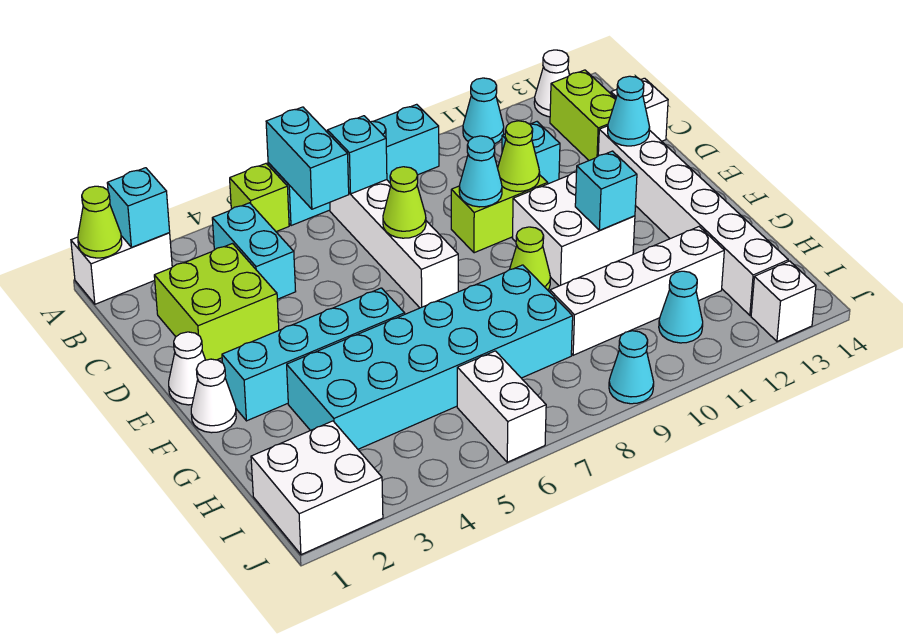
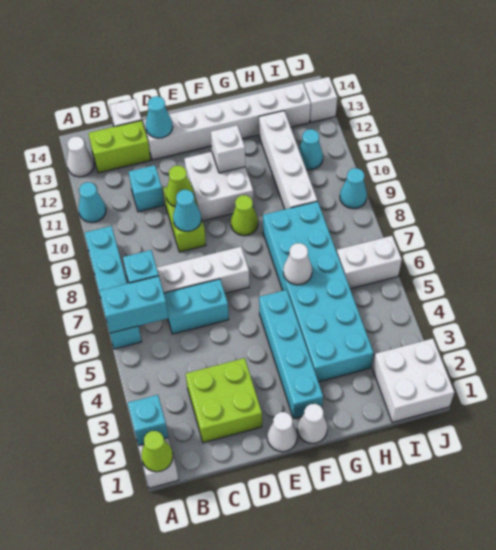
lime 1x1 brick [230,164,289,232] -> none
cyan 1x2 brick [212,203,296,299] -> cyan 1x2 brick moved to [164,279,229,334]
lime 1x1 cone [383,167,426,238] -> none
cyan 1x1 brick [575,151,637,230] -> white 1x1 brick [211,125,245,173]
none -> white 1x1 cone [283,243,312,285]

